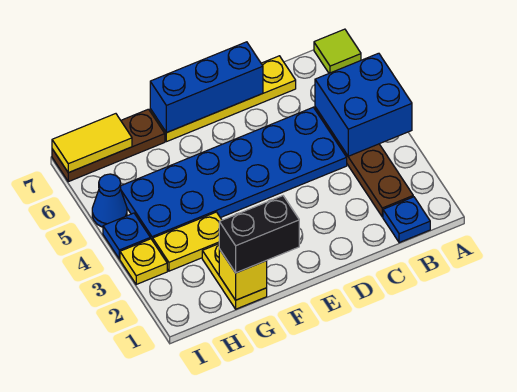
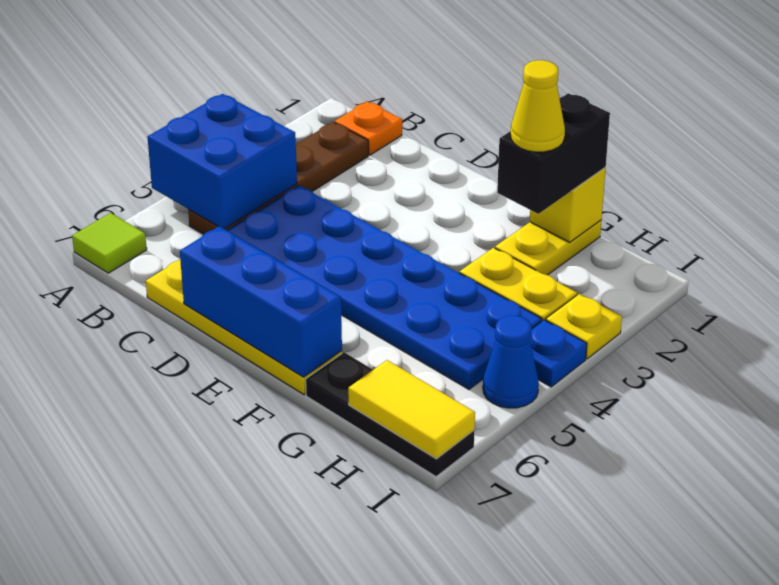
blue 1x1 plate [383,197,430,243] -> orange 1x1 plate [335,102,402,155]
black 1x2 brick [219,196,299,273] -> black 1x2 brick turned to [497,93,610,214]
none -> yellow 1x1 cone [511,60,565,152]
brown 1x3 plate [52,109,165,182] -> black 1x3 plate [306,352,475,477]

